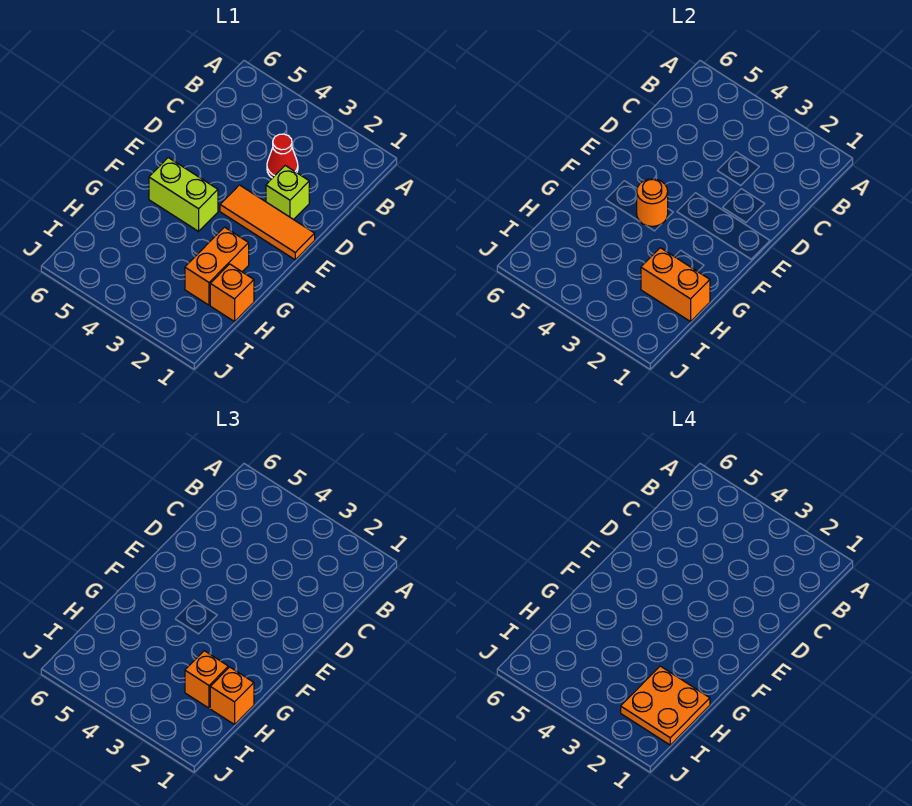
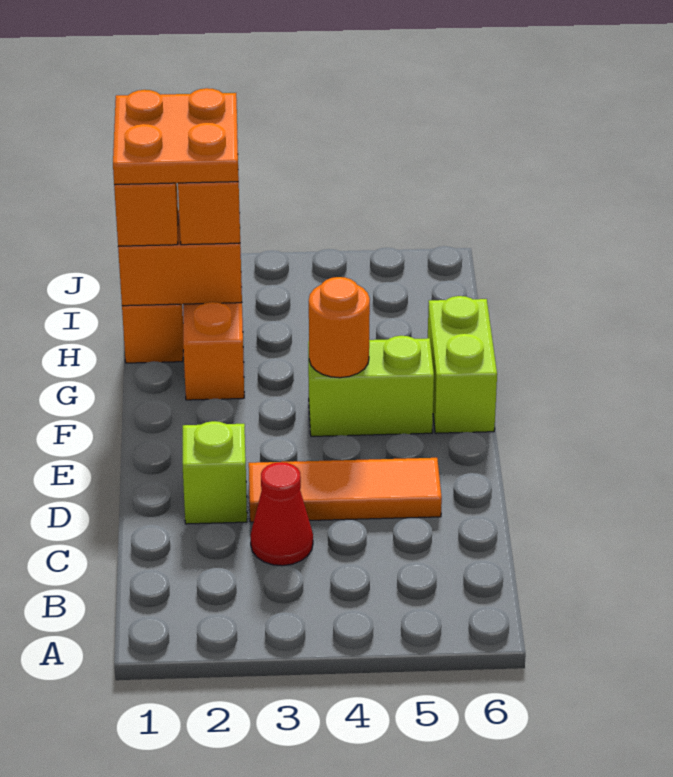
orange 1x3 tile [220,185,315,260] -> orange 1x3 tile moved to [249,458,442,522]
none -> lime 1x2 brick [428,296,497,433]

